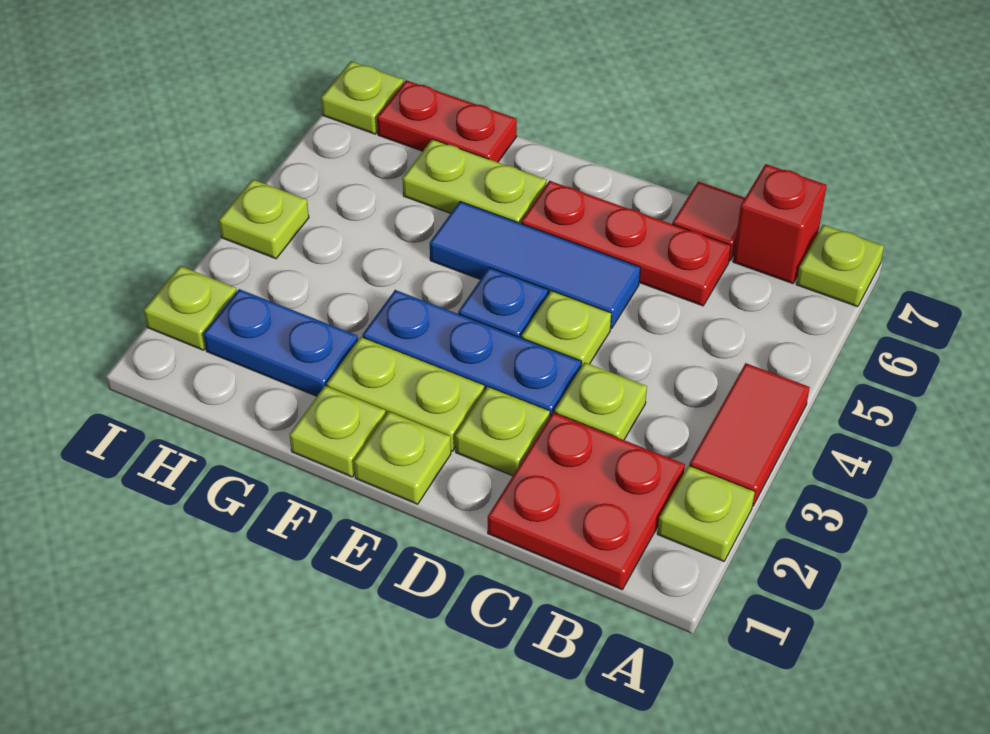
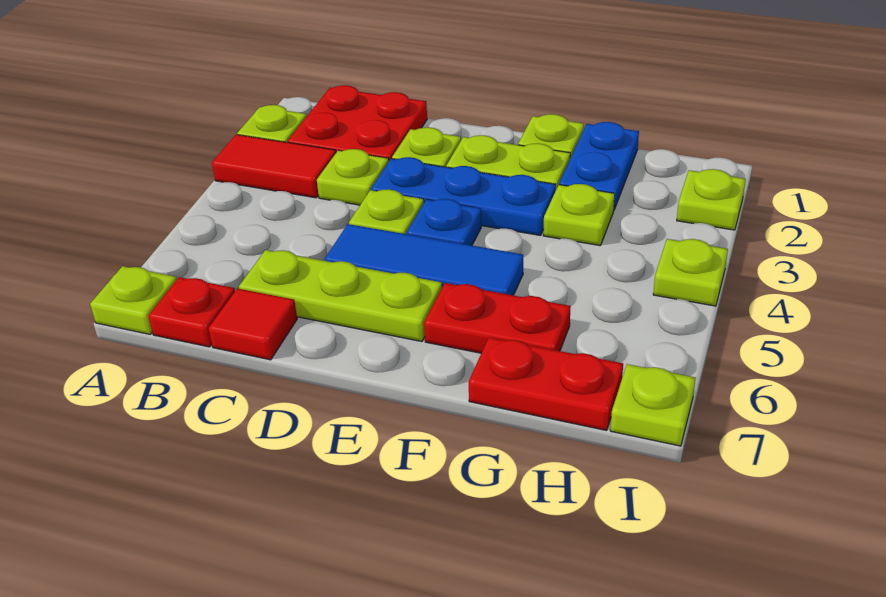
red 1x2 tile [689,363,810,506] -> red 1x2 tile turned to [212,135,336,198]
red 1x1 brick [733,164,827,284] -> red 1x1 plate [148,277,235,347]
red 1x3 plate [521,181,731,306] -> lime 1x3 plate [239,250,442,341]
lime 1x1 plate [354,412,451,504] -> lime 1x1 plate moved to [543,184,615,245]
lime 1x2 plate [402,139,547,223] -> red 1x2 plate [424,283,571,353]
blue 1x2 plate [203,289,358,396] -> blue 1x2 plate turned to [559,122,639,210]

